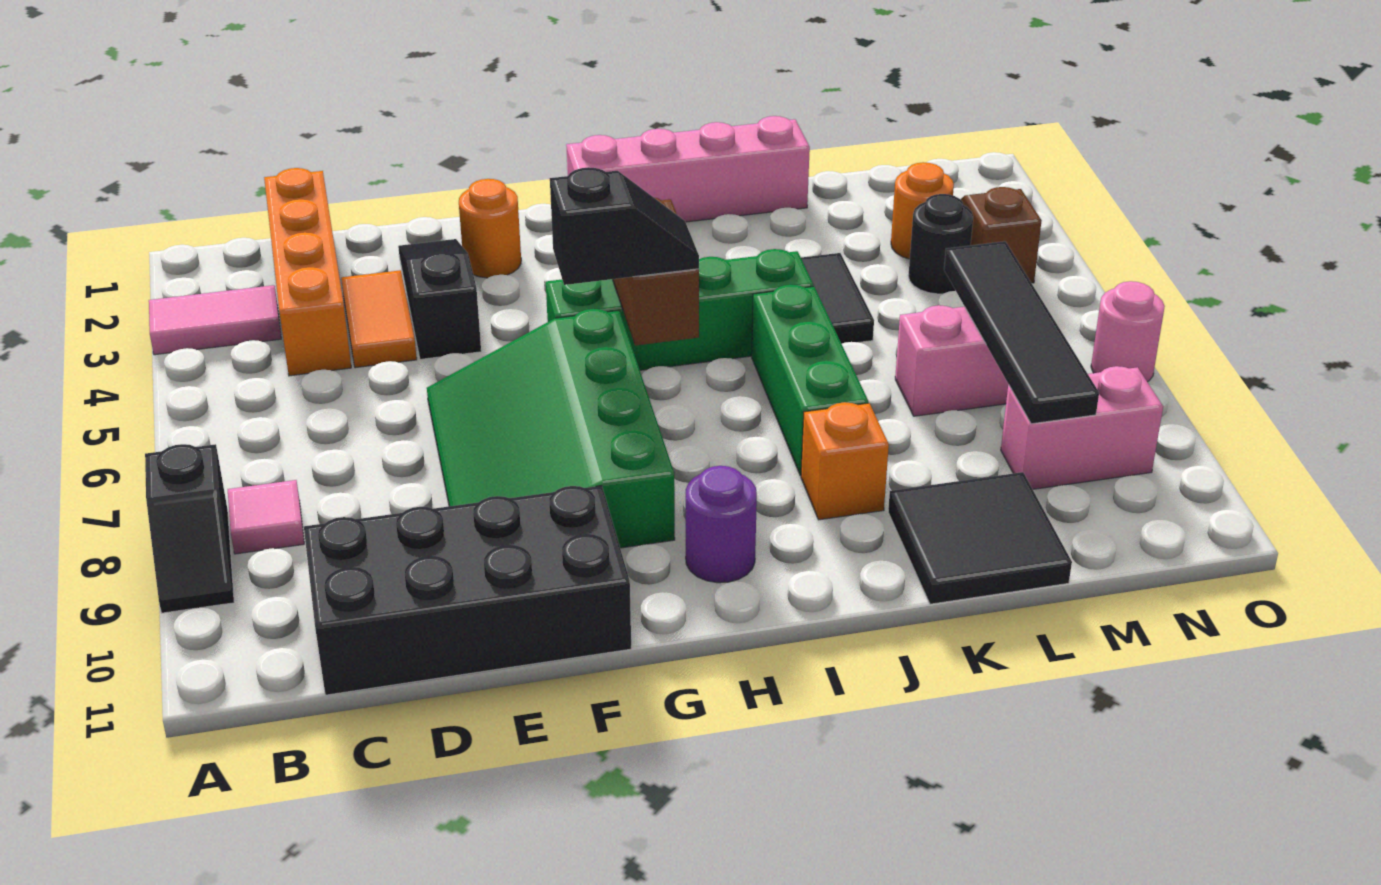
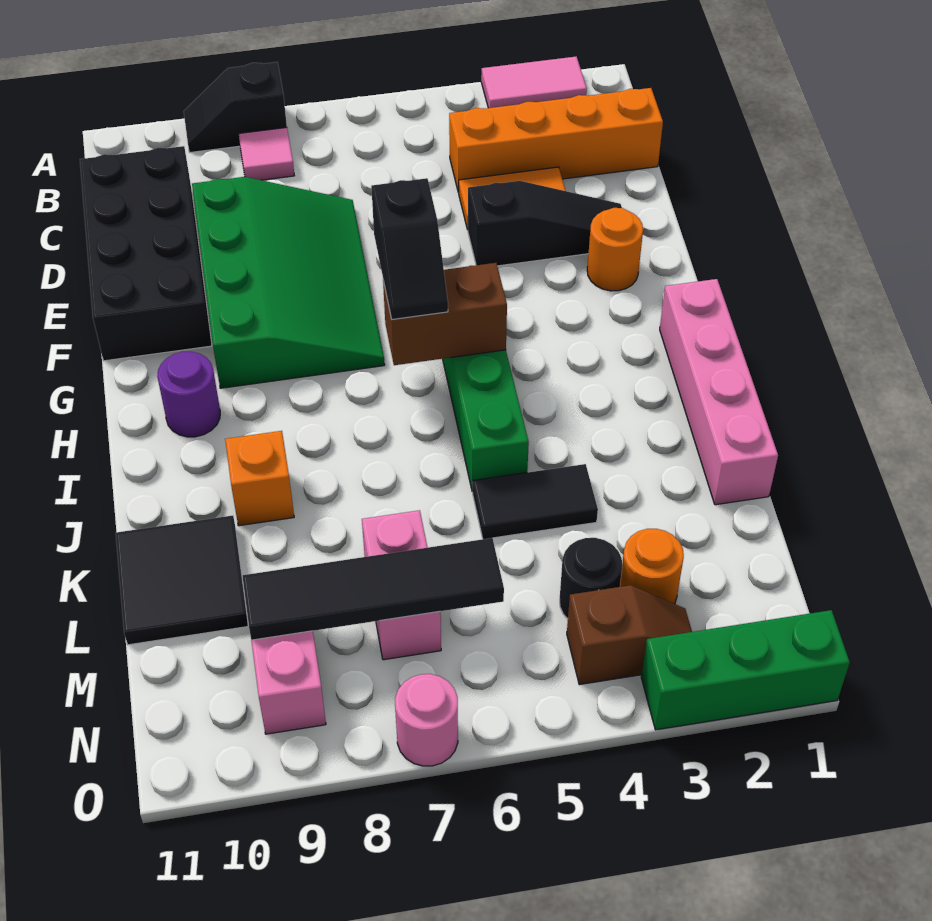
pink 1x2 tile [149,285,281,355] -> pink 1x2 tile turned to [481,56,587,108]
green 3x4 slope [427,309,675,548] -> green 3x4 slope turned to [192,177,385,388]
green 1x3 brick [752,285,868,476] -> green 1x3 brick moved to [641,610,850,730]

